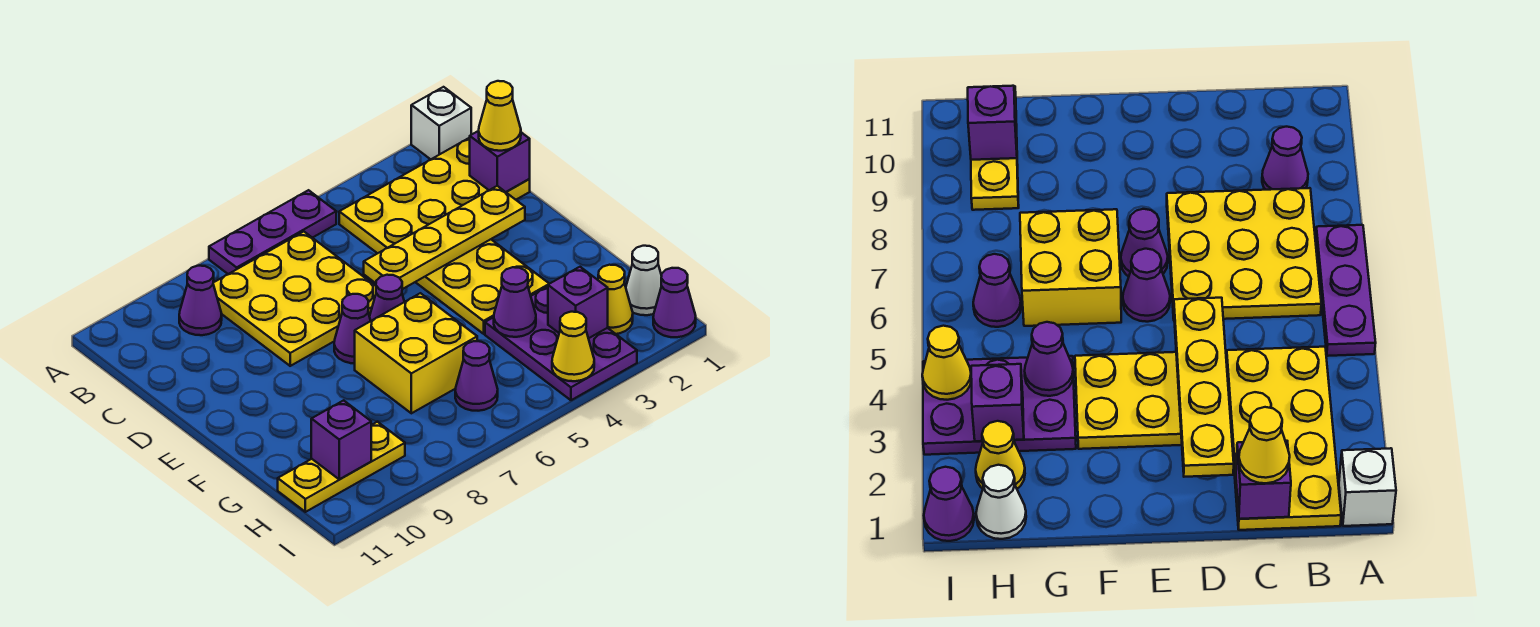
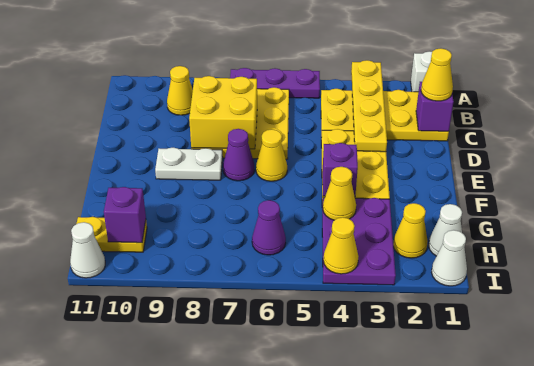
purple 1x1 cone [179,266,222,335] -> yellow 1x1 cone [167,66,193,115]
yellow 1x4 plate [364,186,525,289] -> yellow 1x4 plate turned to [351,60,387,152]
purple 1x1 cone [370,275,404,321] -> yellow 1x1 cone [256,129,287,181]
none -> white 1x2 plate [155,148,223,180]
yellow 2x2 brick [355,293,477,413] -> yellow 2x2 brick moved to [189,76,257,149]
purple 1x1 cone [494,267,536,337] -> yellow 1x1 cone [323,167,356,220]
purple 1x1 brick [548,267,608,338] -> purple 1x1 brick moved to [322,143,358,196]
yellow 1x3 plate [278,422,405,512] -> yellow 1x2 plate [77,217,147,252]
purple 1x1 cone [653,268,696,337] -> white 1x1 cone [432,230,467,286]
none -> white 1x1 cone [70,222,105,278]

